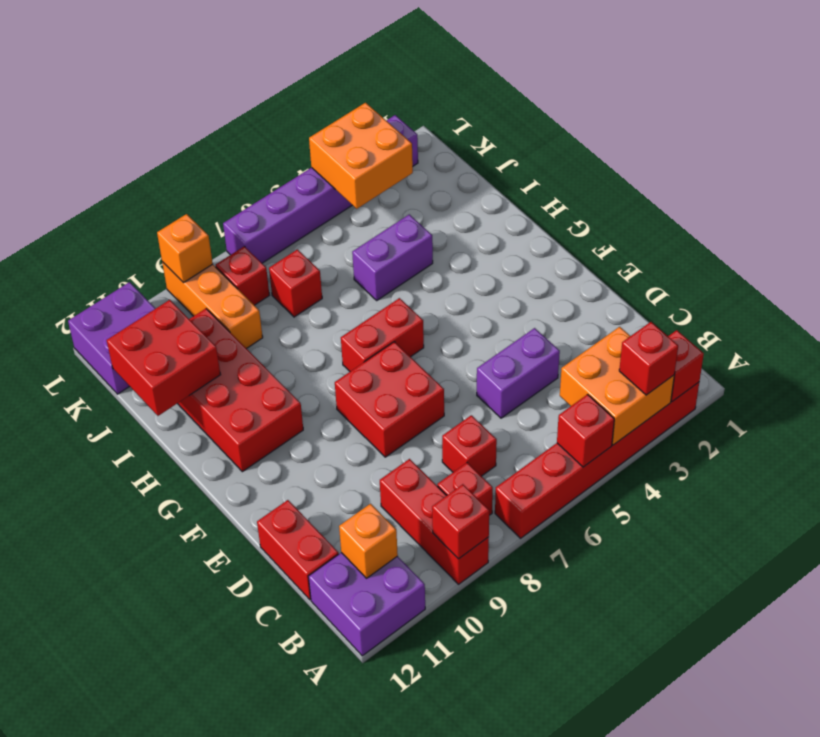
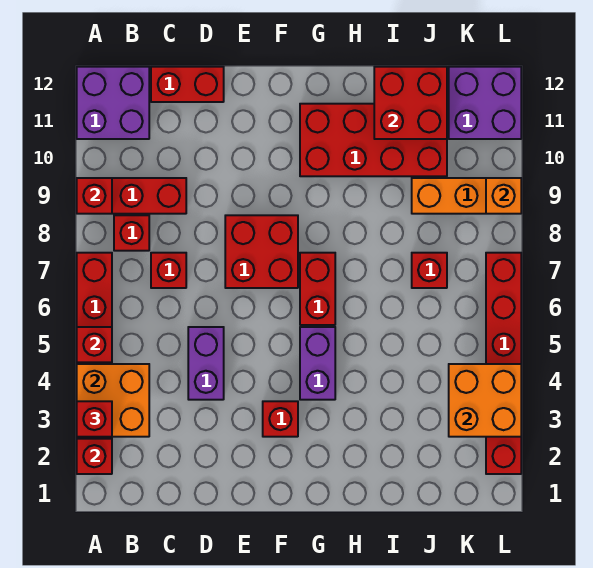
orange 1x1 brick [339,504,398,578] -> none
purple 1x2 brick [352,214,433,300] -> purple 1x2 brick moved to [300,327,335,400]
red 1x1 brick [216,246,269,305] -> red 1x1 brick moved to [263,401,298,437]
purple 1x6 brick [223,115,418,263] -> red 1x6 brick [486,253,521,474]

